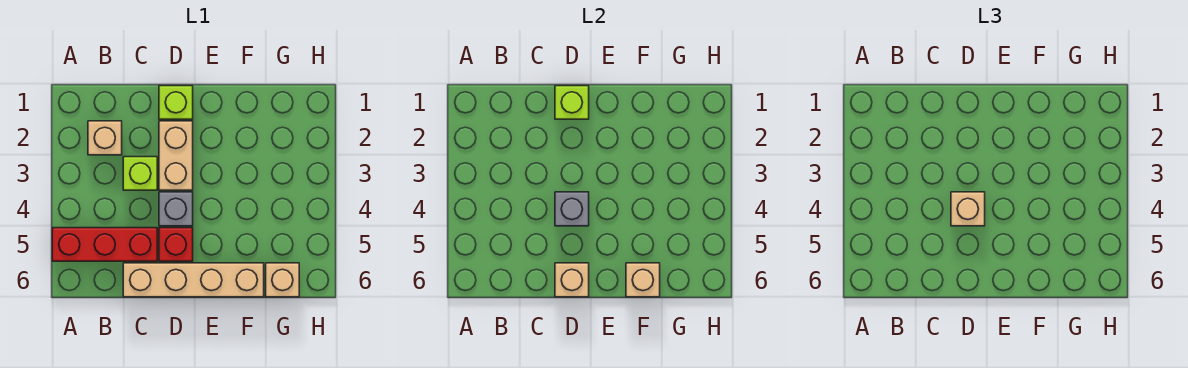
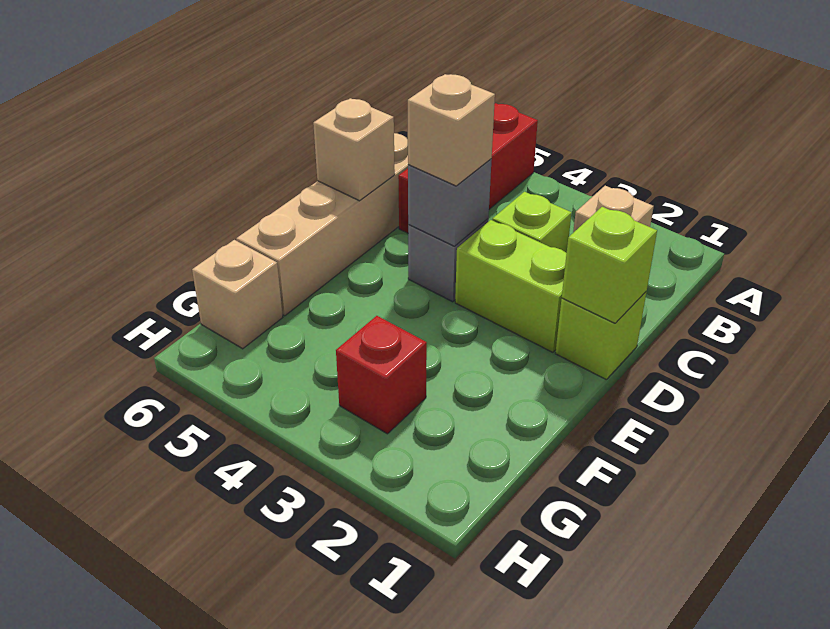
tan 1x2 brick [159,121,193,190] -> lime 1x2 brick [455,220,567,352]
red 1x1 brick [159,228,193,261] -> red 1x1 brick moved to [336,316,427,434]
tan 1x1 brick [626,263,660,297] -> none

